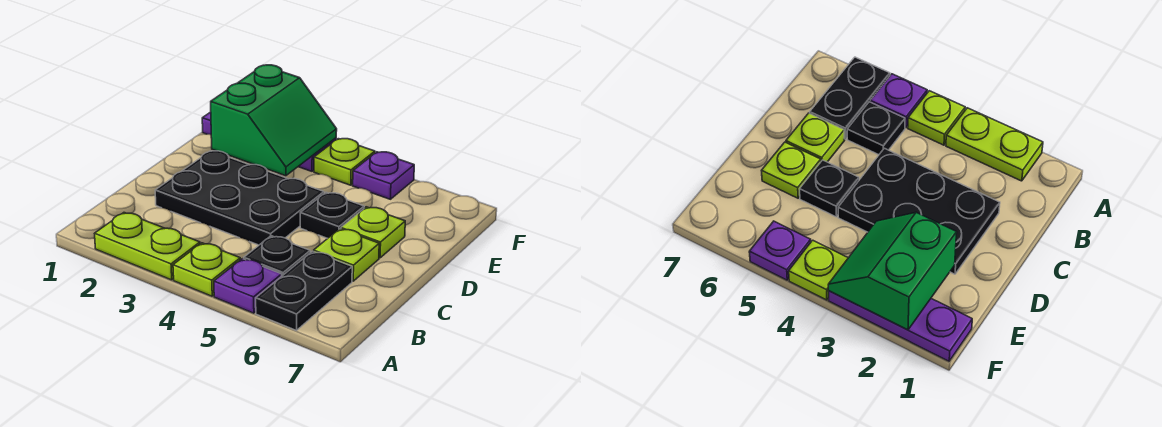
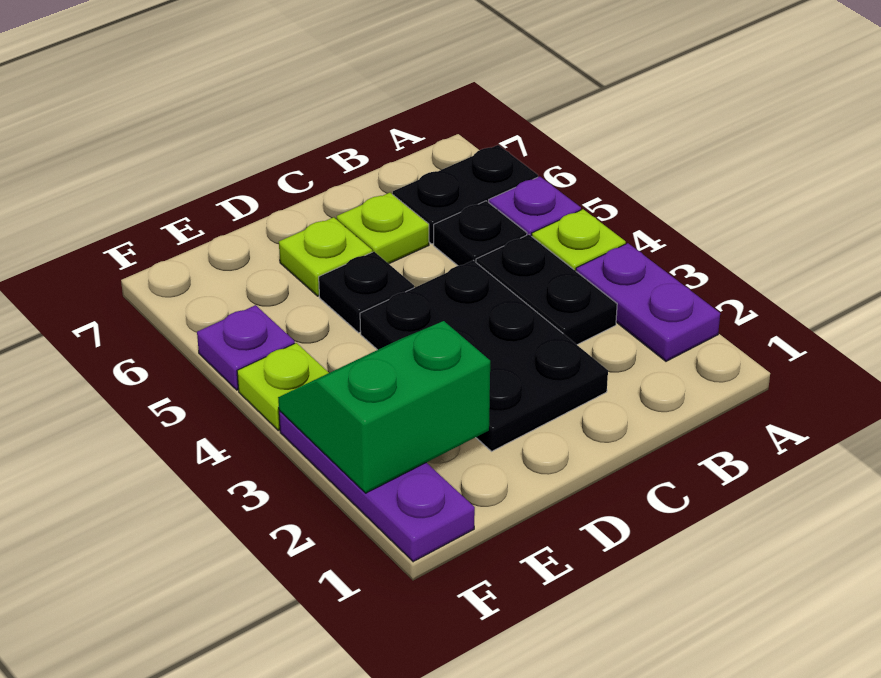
lime 1x2 plate [95,213,200,280] -> purple 1x2 plate [576,243,720,361]
none -> black 1x2 plate [476,235,617,345]

